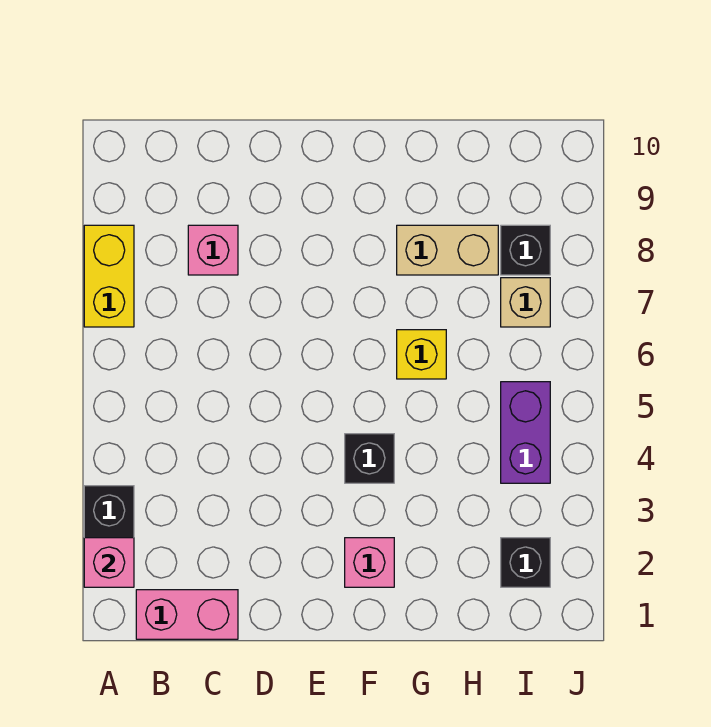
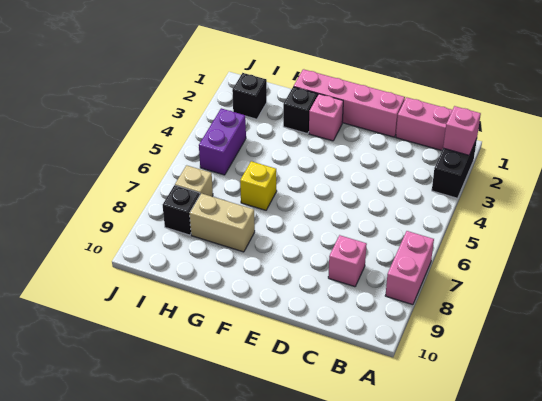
yellow 1x2 brick [84,225,134,327] -> pink 1x2 brick [385,231,434,305]
none -> pink 1x4 brick [294,69,405,137]
black 1x1 brick [345,434,394,483] -> black 1x1 brick moved to [283,87,318,134]

